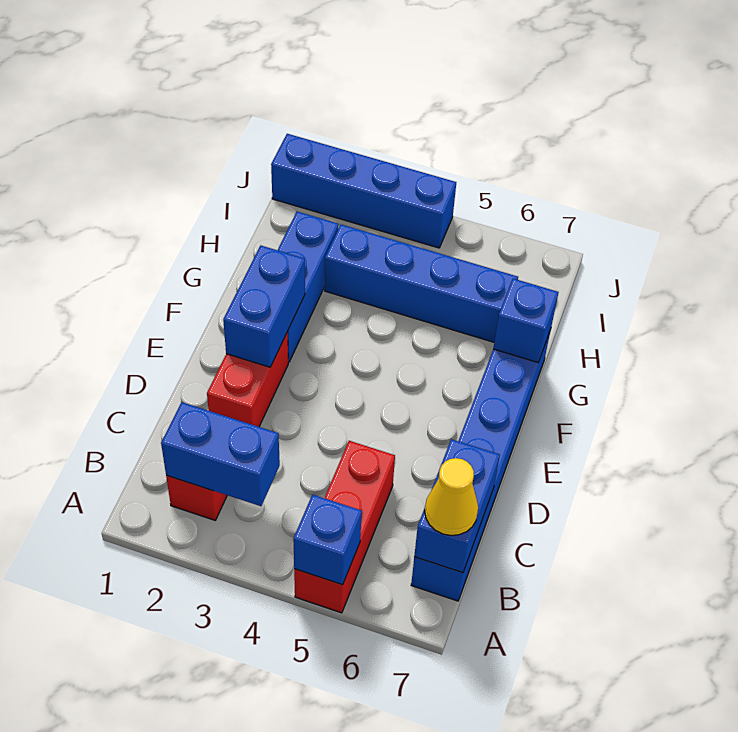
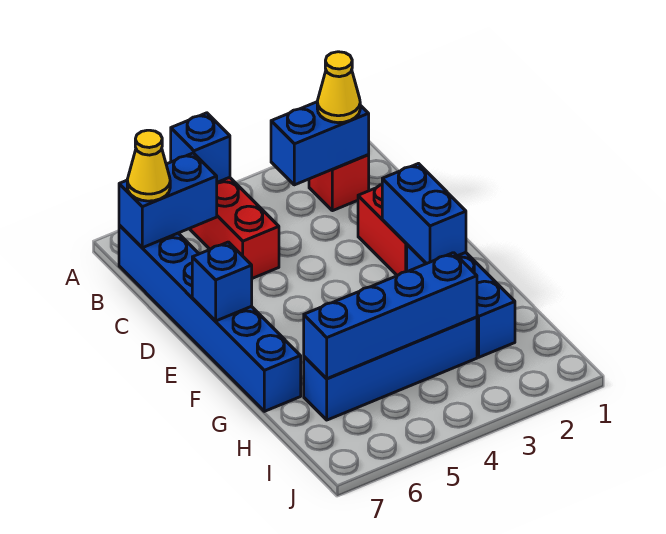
none -> yellow 1x1 cone [317,52,360,123]
blue 1x2 brick [414,439,500,573] -> blue 1x2 brick turned to [119,153,217,248]
blue 1x1 brick [493,279,558,363] -> blue 1x1 brick moved to [192,242,252,321]
blue 1x4 brick [271,134,456,248] -> blue 1x4 brick moved to [304,253,477,379]

